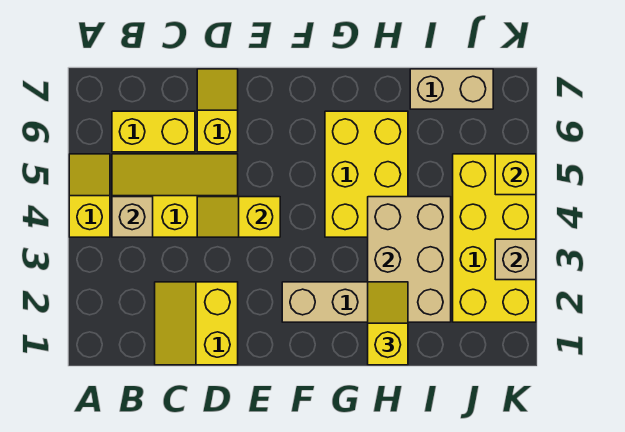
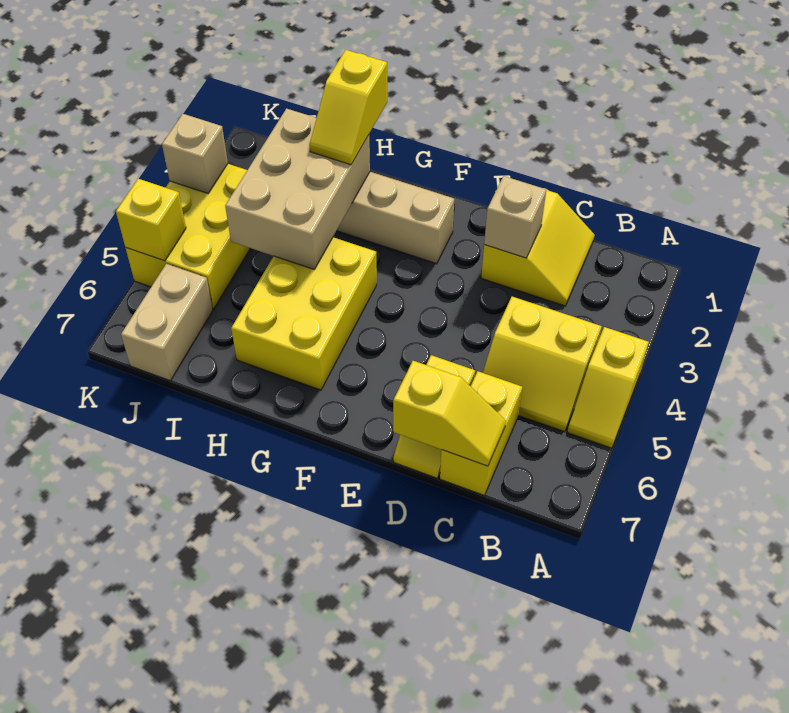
yellow 2x3 slope [112,154,238,237] -> yellow 2x2 slope [483,297,602,432]
tan 1x1 brick [112,197,153,237] -> tan 1x1 brick moved to [484,176,546,258]
yellow 1x2 brick [112,111,195,152] -> yellow 1x2 brick turned to [440,371,522,495]
yellow 1x2 slope [197,197,280,237] -> yellow 1x2 slope moved to [393,361,506,466]
tan 1x2 brick [410,69,493,109] -> tan 1x2 brick turned to [121,264,213,381]
yellow 2x4 brick [453,154,536,322] -> yellow 2x3 brick [126,164,250,309]

